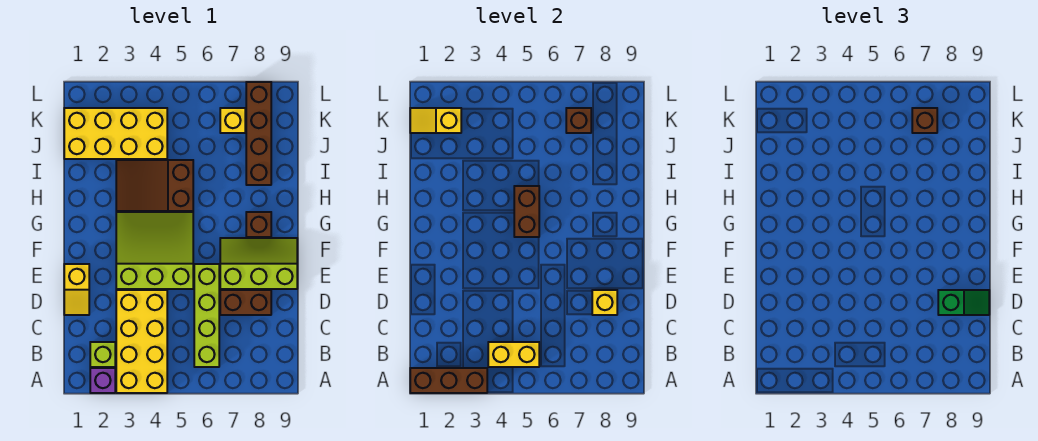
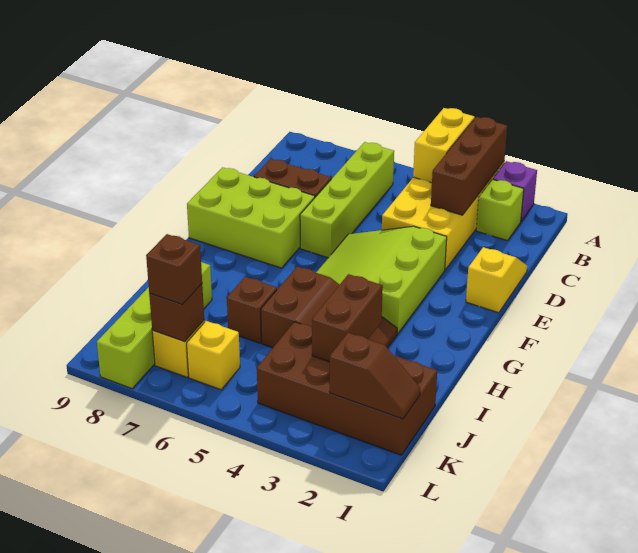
brown 1x3 brick [410,368,487,393] -> brown 1x3 brick turned to [431,117,507,215]
yellow 1x2 brick [488,342,539,367] -> yellow 1x2 brick turned to [413,108,475,183]
yellow 1x1 brick [592,290,617,315] -> yellow 1x1 brick moved to [187,321,240,390]
green 1x2 slope [938,290,989,315] -> none
lime 3x3 slope [116,212,193,289] -> lime 3x3 slope turned to [316,226,447,334]
lime 2x3 slope [220,238,297,289] -> lime 2x3 brick [187,167,315,268]
brown 1x2 brick [514,186,539,237] -> brown 1x2 brick moved to [312,274,383,362]
brown 1x1 brick [246,212,271,237] -> brown 1x1 brick moved to [227,277,277,343]
brown 1x4 brick [246,82,271,185] -> lime 1x4 brick [97,262,212,389]
yellow 2x4 brick [64,108,167,159] -> brown 2x4 brick [257,322,437,455]
yellow 1x2 slope [410,108,461,133] -> brown 1x2 slope [330,333,420,419]

